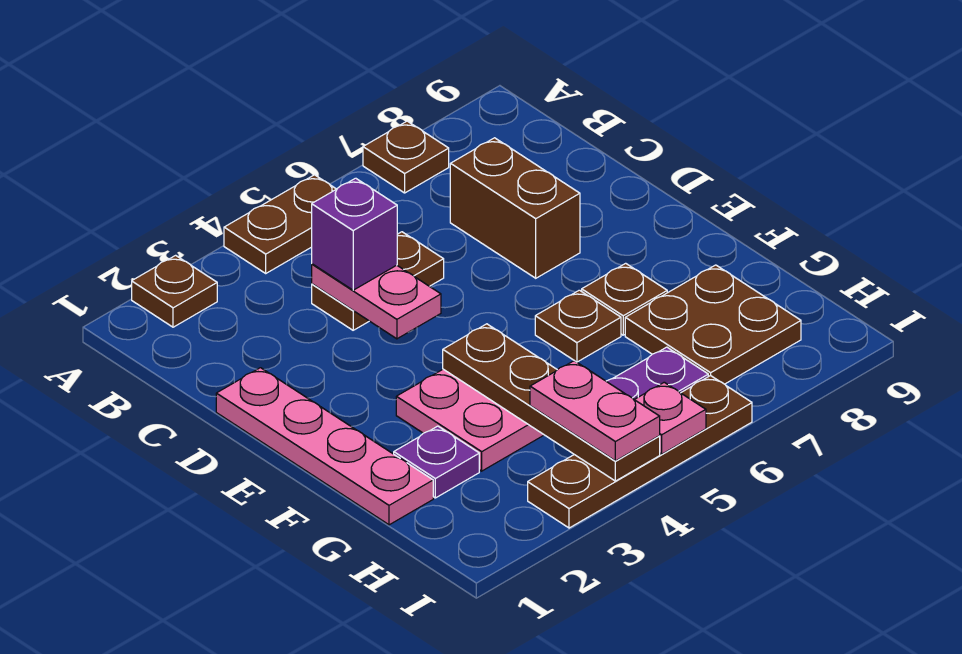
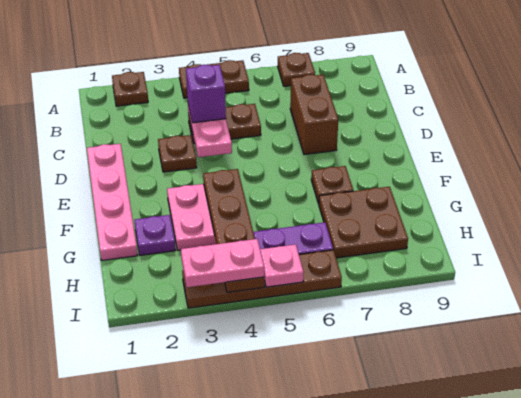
brown 1x1 plate [535,290,621,362] -> brown 1x1 plate moved to [158,135,197,172]
pink 1x2 plate [530,361,660,461] -> pink 1x2 plate turned to [181,239,264,287]

